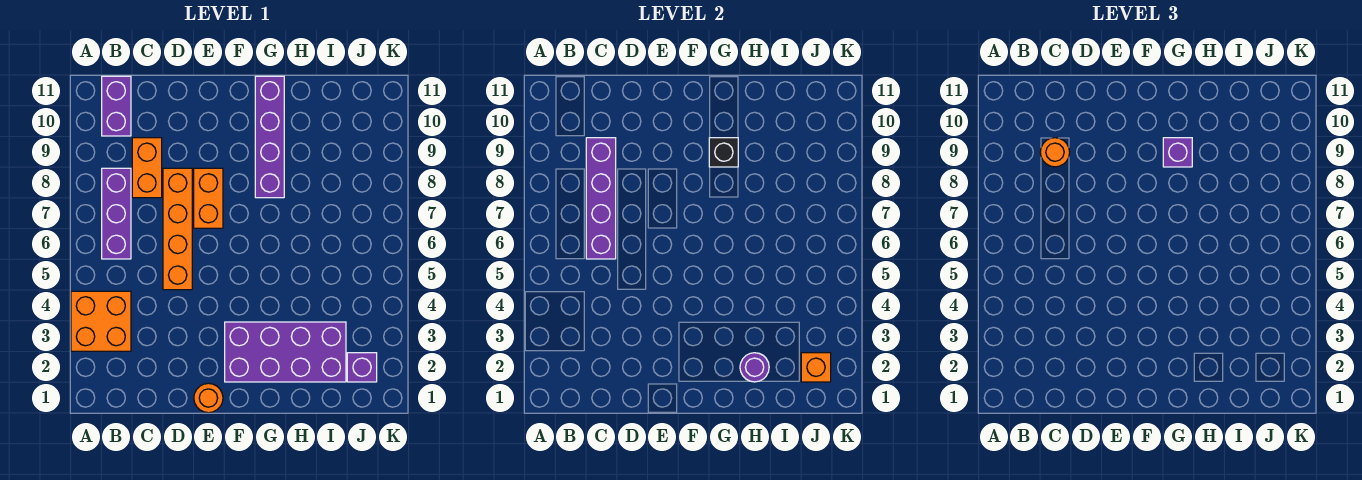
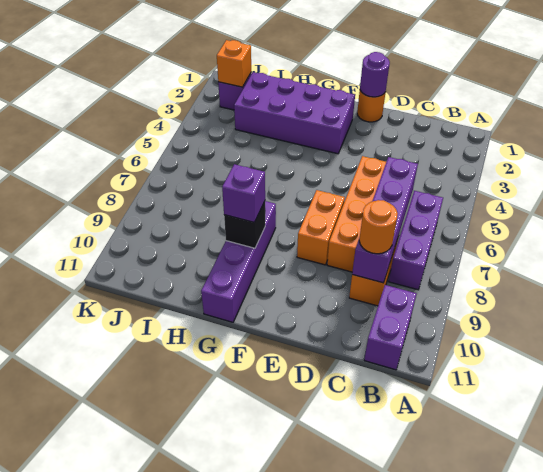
orange 2x2 brick [71,291,131,351] -> none
purple 1x1 round brick [740,353,769,382] -> purple 1x1 round brick moved to [360,52,390,97]

